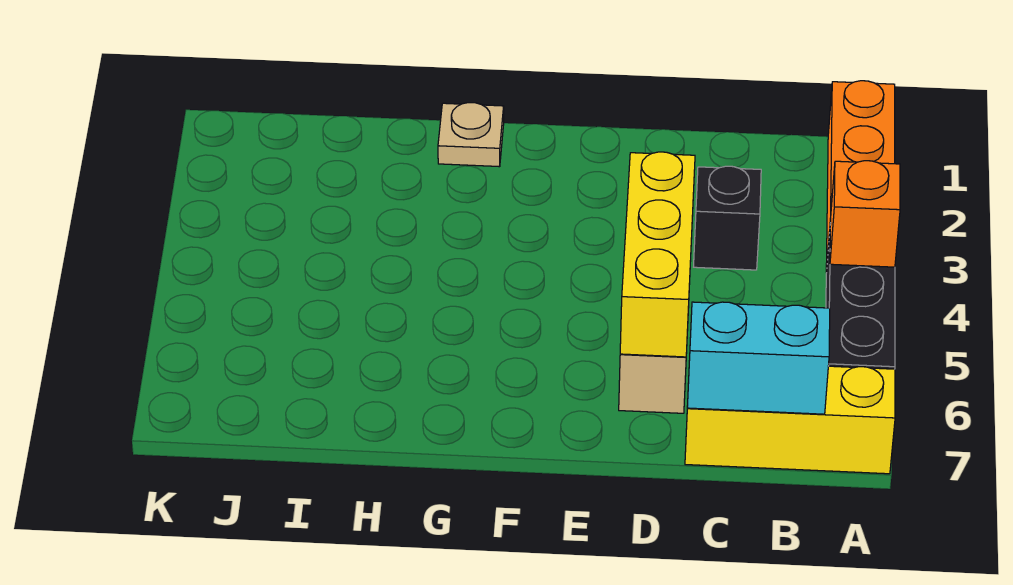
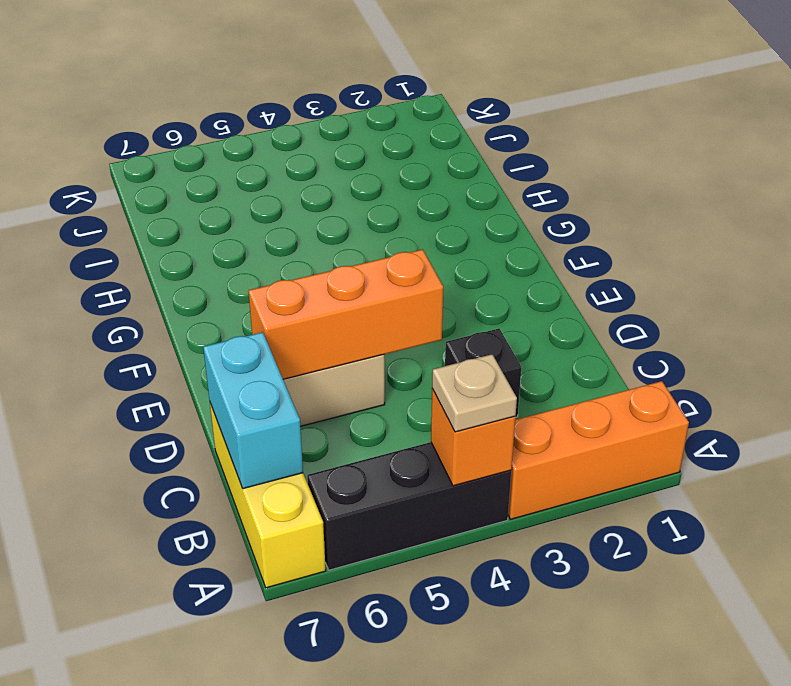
yellow 1x3 brick [620,152,695,357] -> orange 1x3 brick [248,249,443,379]
tan 1x1 plate [438,103,504,167] -> tan 1x1 plate moved to [432,354,517,432]

